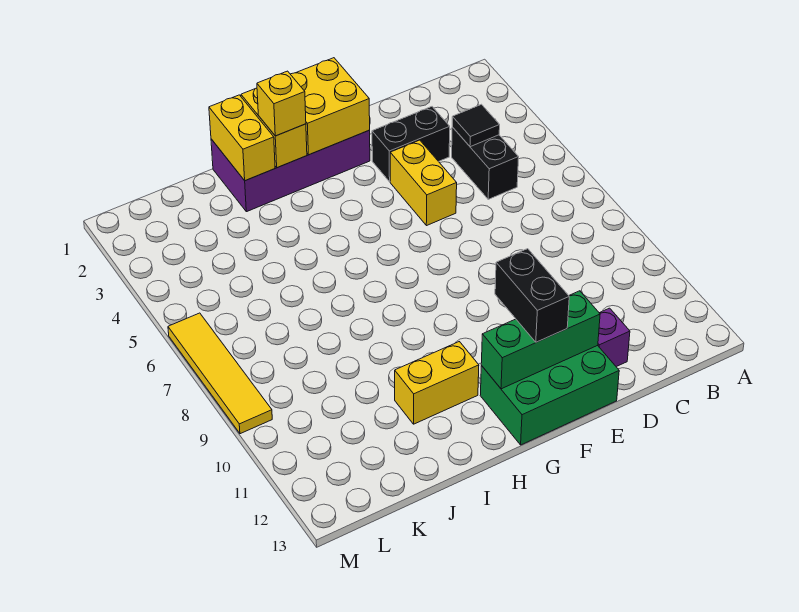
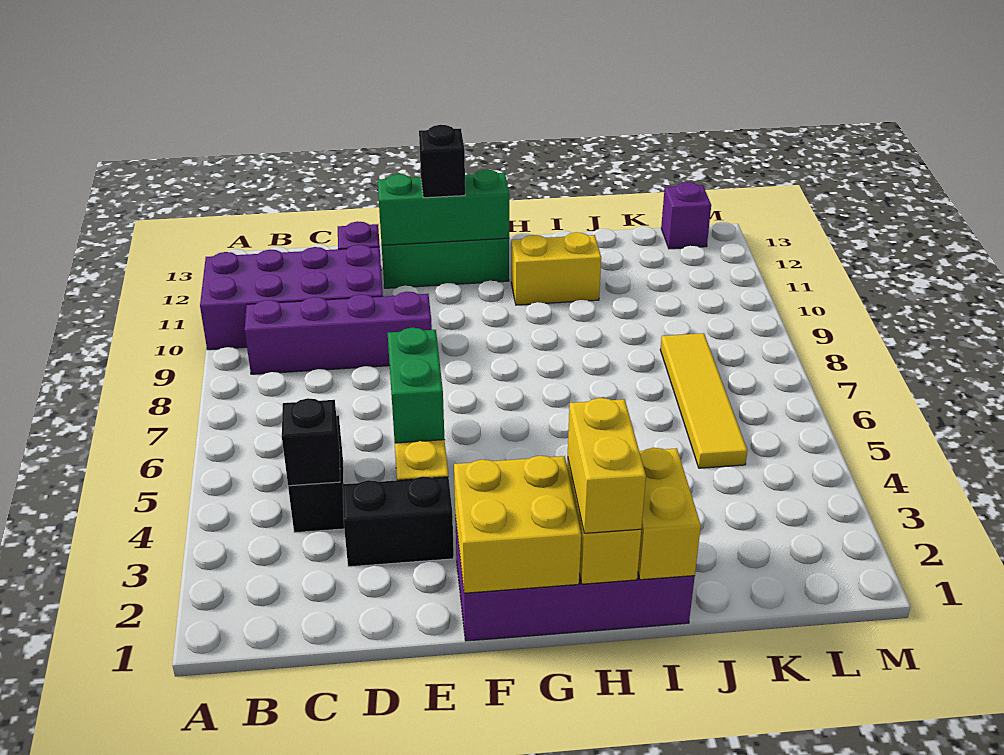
none -> purple 2x4 brick [200,245,383,350]
none -> purple 1x4 brick [245,292,432,374]
black 1x1 tile [452,104,500,147] -> black 1x1 brick [282,398,340,486]
none -> green 1x2 brick [388,328,445,443]
black 1x2 brick [495,249,569,342] -> black 1x1 brick [419,125,465,198]
yellow 1x1 brick [257,71,306,136] -> yellow 1x2 brick [568,398,646,533]
none -> purple 1x1 brick [661,182,711,249]
yellow 1x4 tile [168,313,272,434] -> yellow 1x4 tile moved to [660,333,748,468]

